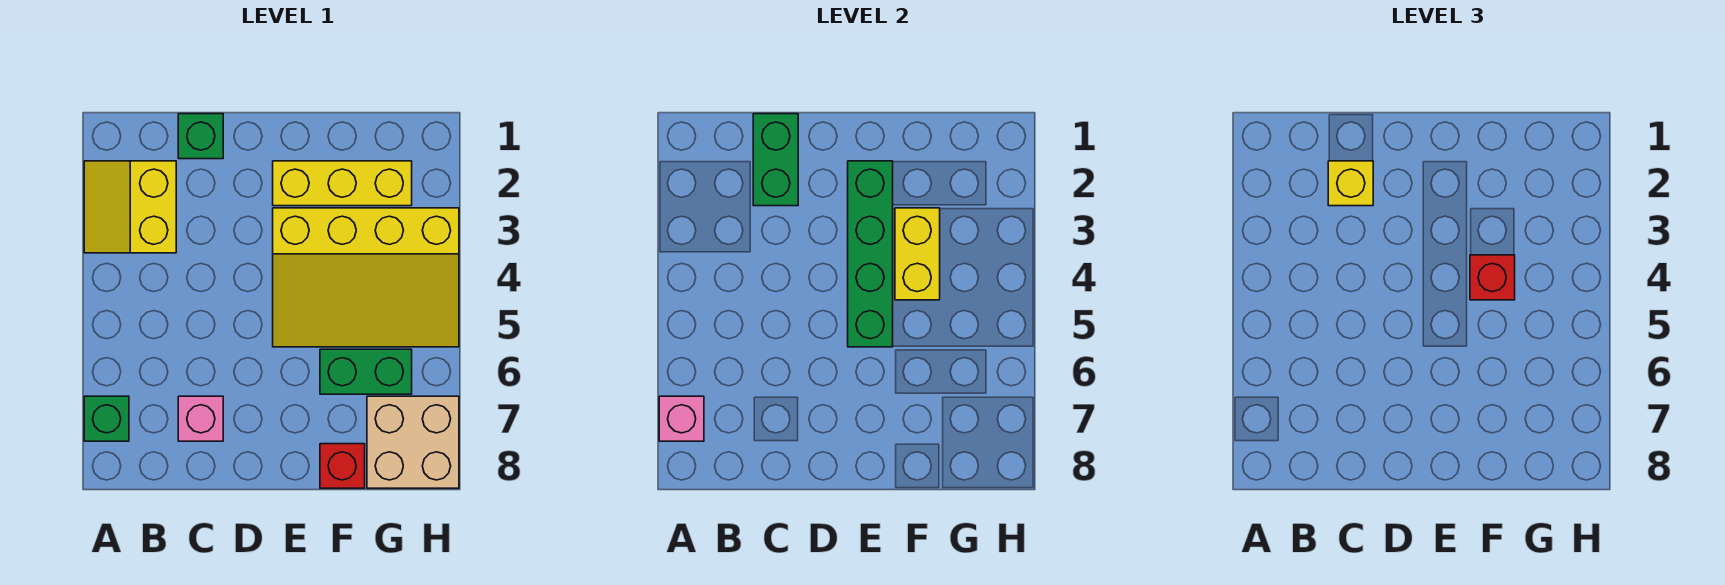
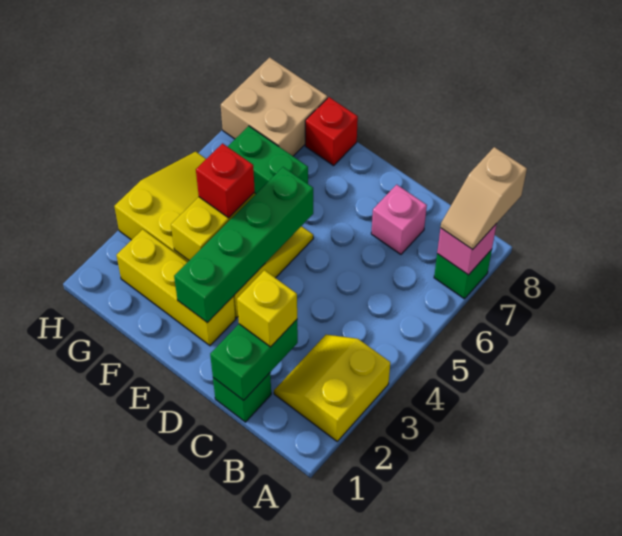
yellow 2x2 slope [84,161,176,253] -> yellow 2x2 slope turned to [274,335,390,441]
none -> tan 1x2 slope [441,147,527,250]

